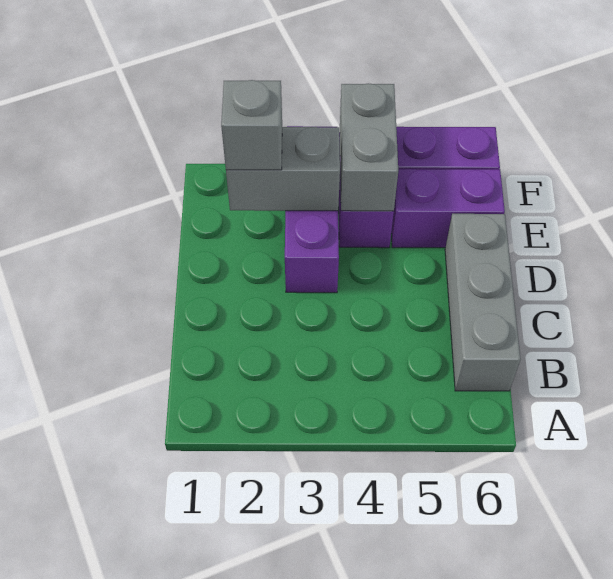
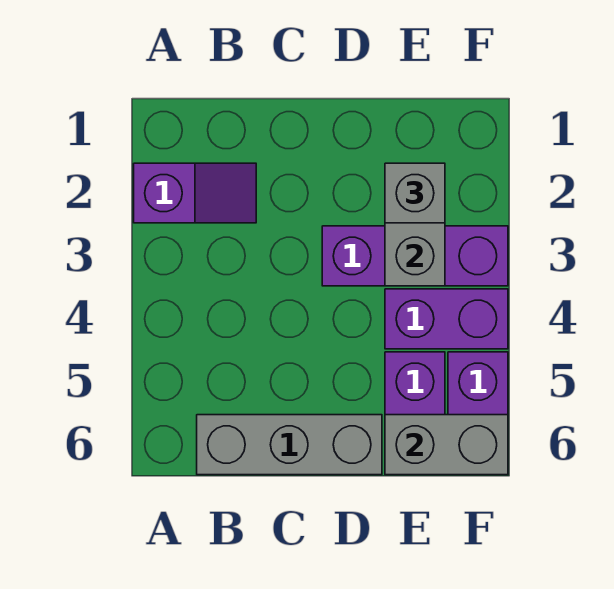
none -> purple 1x2 slope [134,163,256,223]
grey 1x2 brick [339,83,398,211] -> grey 1x2 brick moved to [385,415,508,475]

